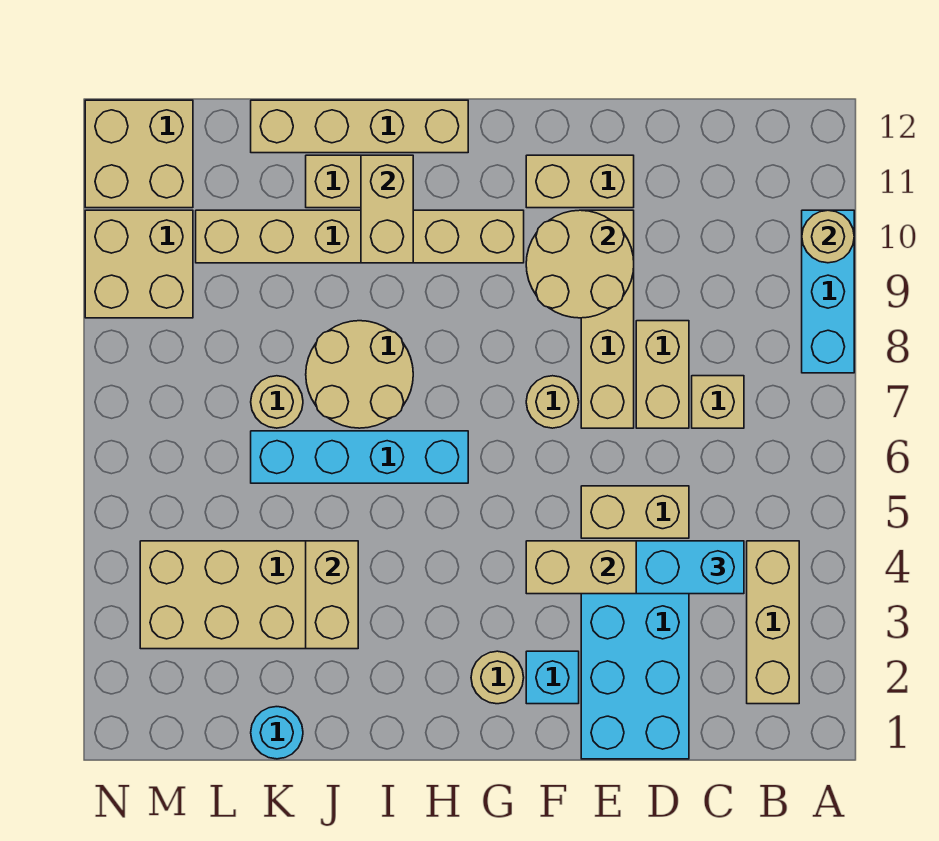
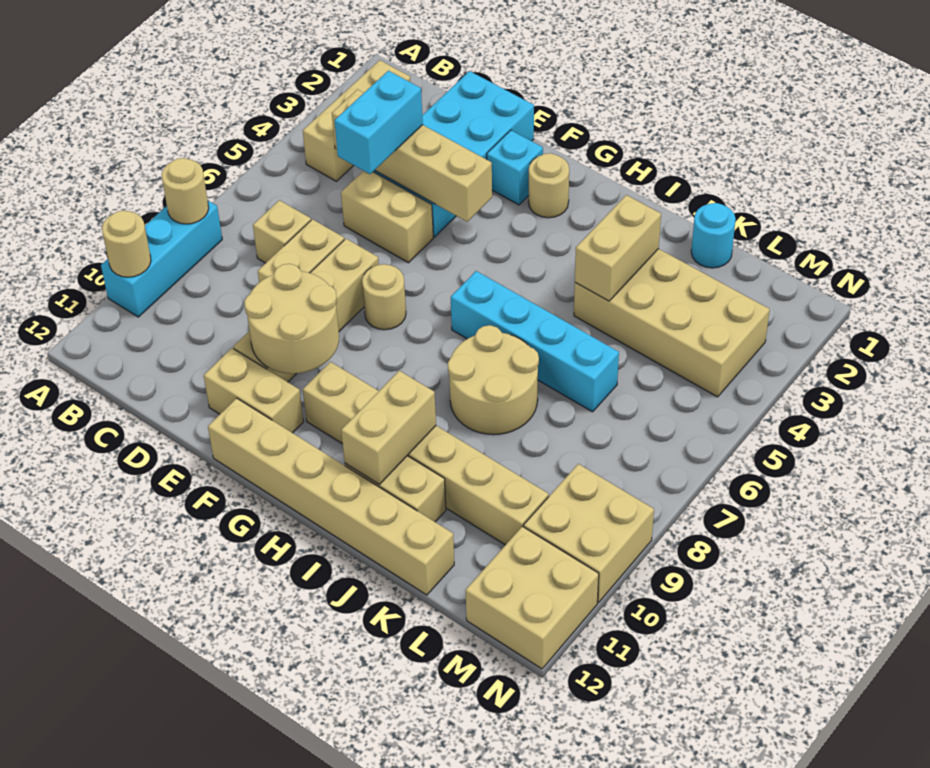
cyan 1x2 brick [636,541,744,594] -> cyan 1x2 brick turned to [334,71,423,174]
tan 1x4 brick [251,100,468,153] -> tan 1x6 brick [208,398,454,595]
tan 1x1 round brick [251,376,303,428] -> tan 1x1 round brick moved to [162,158,209,224]

